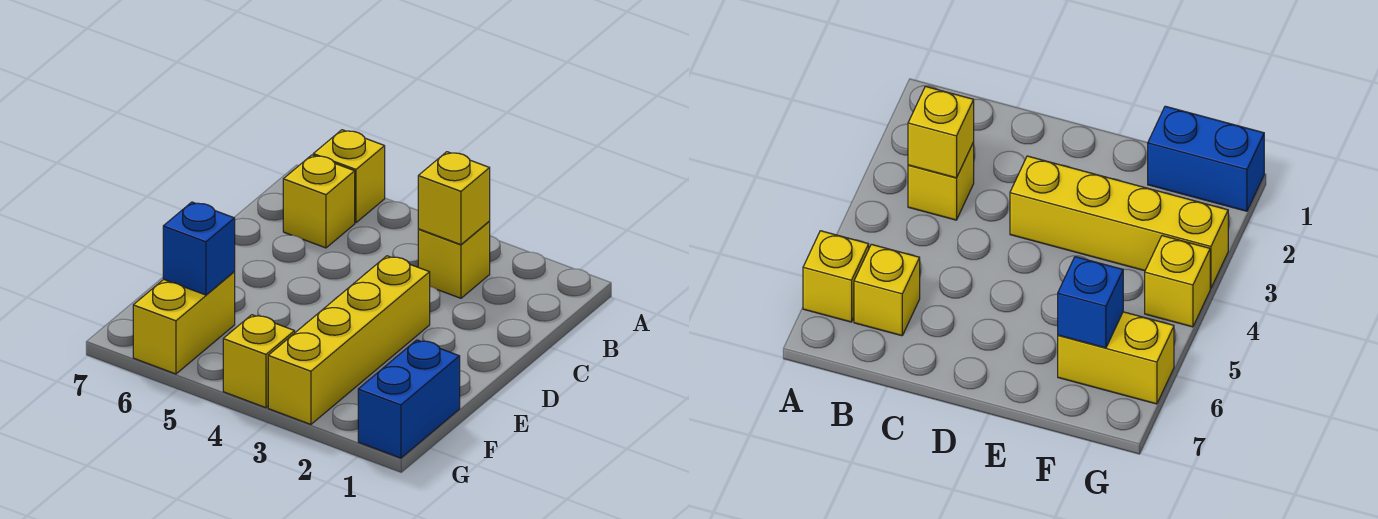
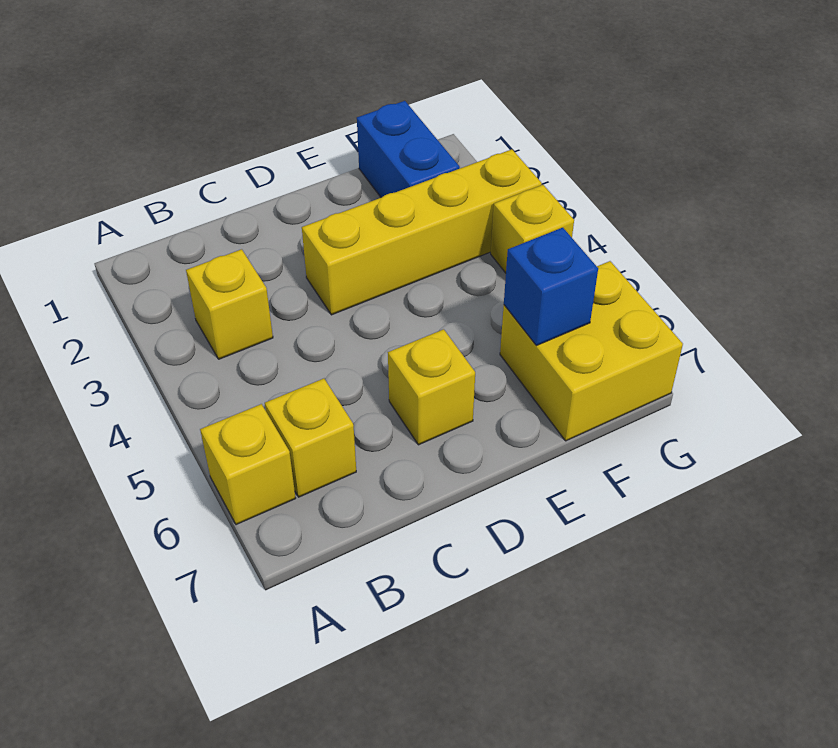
yellow 1x1 brick [418,152,490,245] -> yellow 1x1 brick moved to [388,329,475,445]
blue 1x2 brick [358,340,460,458] -> blue 1x2 brick turned to [357,101,460,198]
yellow 1x2 brick [133,272,235,374] -> yellow 2x2 brick [500,261,683,441]

